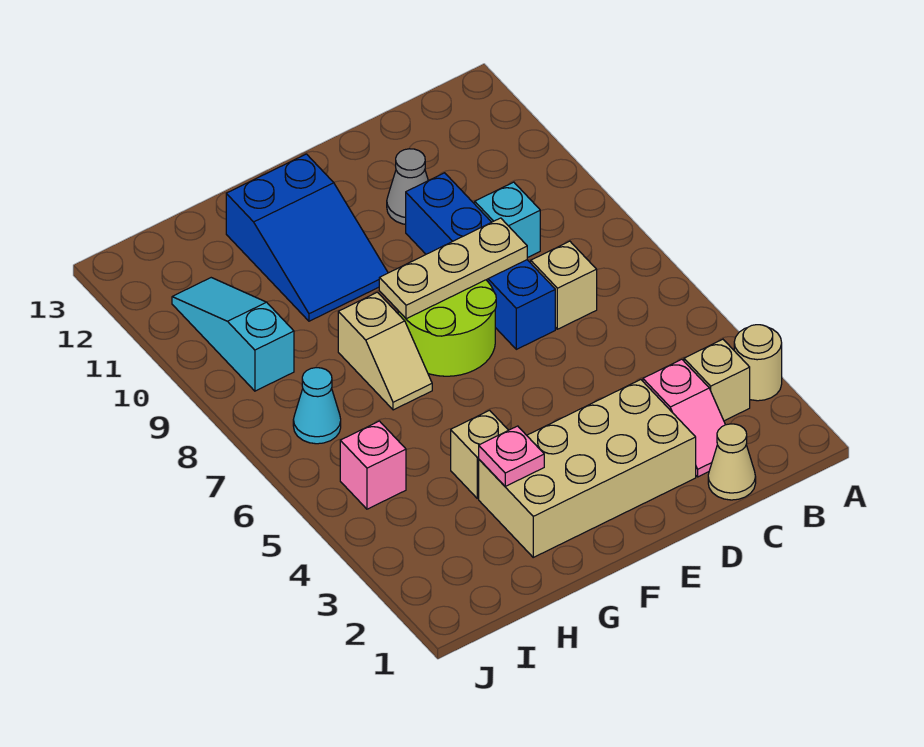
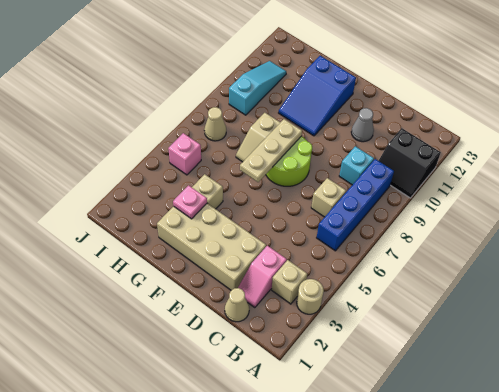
none -> black 2x2 slope [379,128,441,198]
blue 1x4 brick [406,173,555,349] -> blue 1x4 brick moved to [317,159,394,251]
tan 1x3 plate [379,218,527,319] -> tan 1x3 plate turned to [240,119,302,182]
cyan 1x1 cone [293,368,341,444] -> tan 1x1 cone [204,107,226,141]

